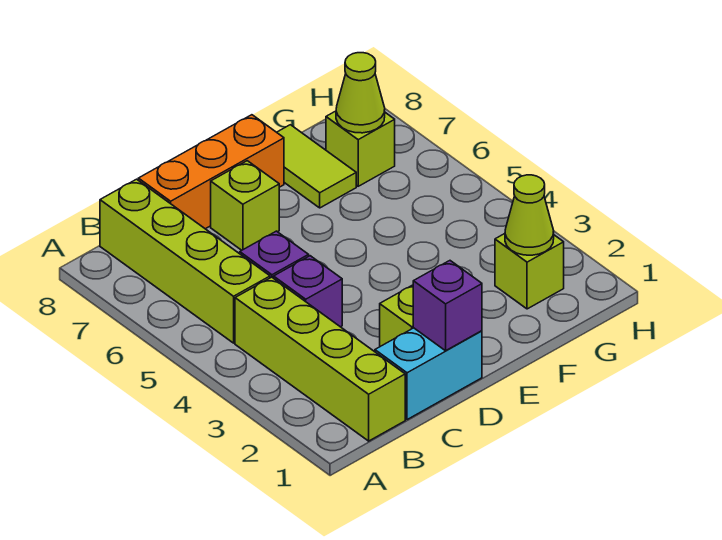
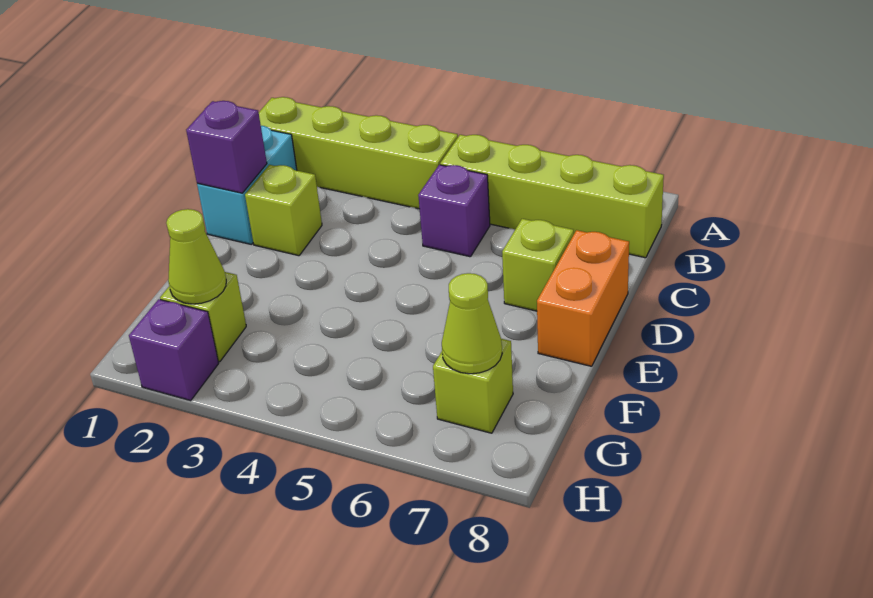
purple 1x1 brick [274,256,342,327] -> purple 1x1 brick moved to [129,299,219,401]
orange 1x3 brick [138,115,284,229] -> orange 1x2 brick [537,230,629,366]
lime 1x2 tile [277,125,356,208] -> none

